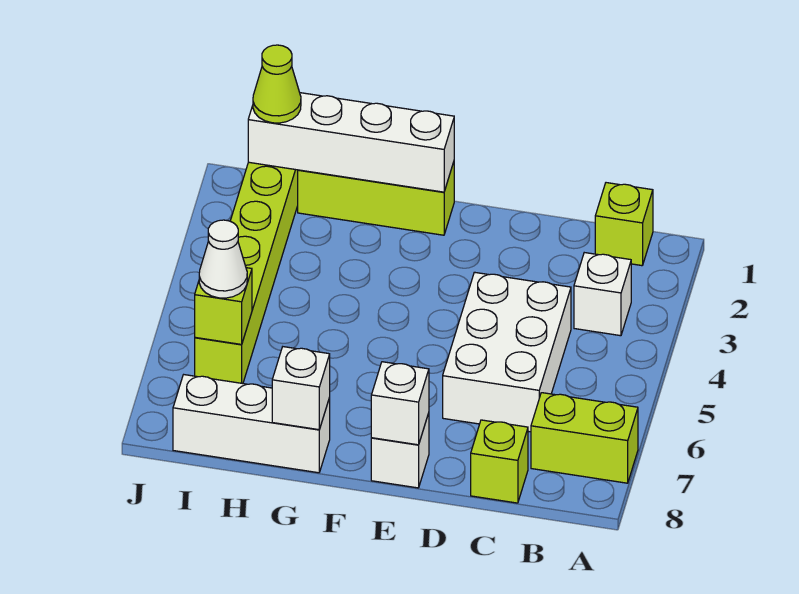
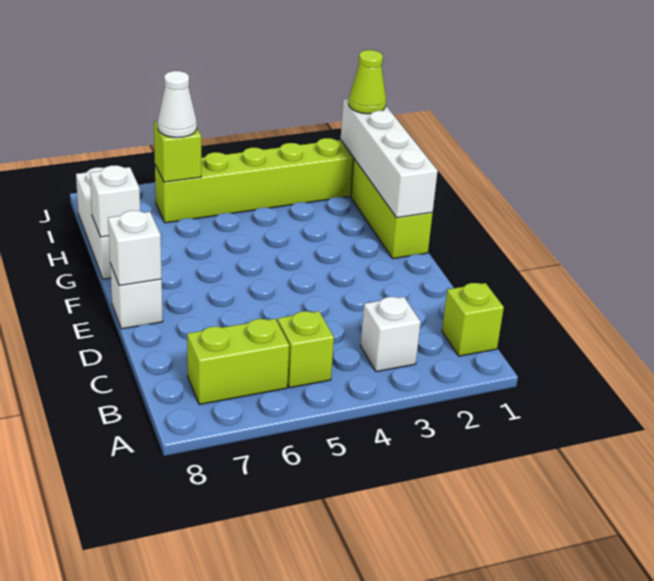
lime 1x2 brick [531,393,638,483] -> lime 1x2 brick turned to [187,319,289,405]
white 2x3 brick [443,272,571,432] -> none
lime 1x1 brick [471,420,528,503] -> lime 1x1 brick moved to [277,311,334,388]

